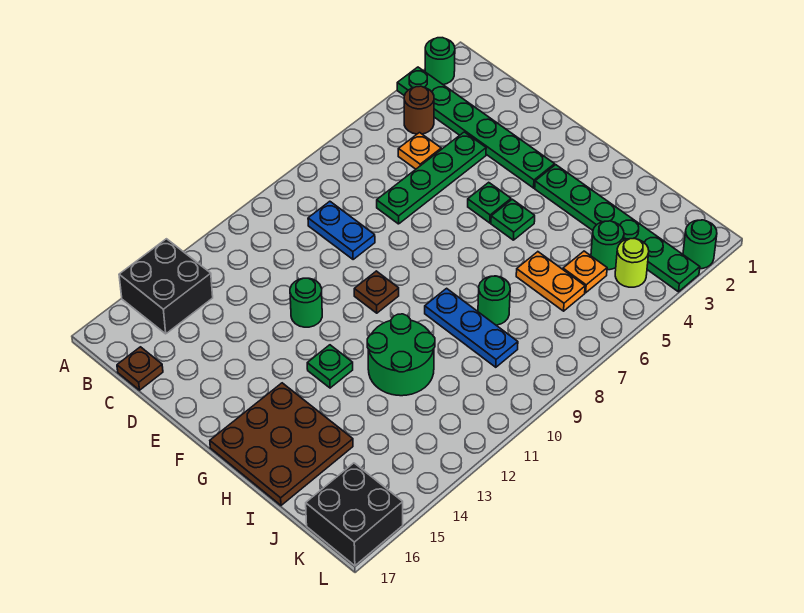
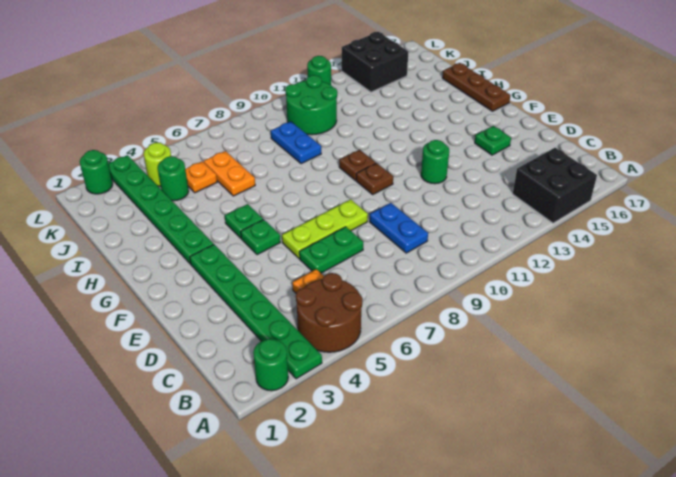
brown 1x1 round brick [404,86,434,134] -> brown 2x2 round brick [296,273,363,352]
brown 1x1 plate [117,347,163,390] -> brown 1x1 plate moved to [339,150,376,180]
green 1x4 plate [377,132,486,224] -> green 1x2 plate [299,227,363,273]
none -> lime 1x3 plate [282,199,368,258]
green 1x1 plate [307,345,353,388] -> green 1x1 plate moved to [475,126,511,155]
brown 3x3 plate [210,383,353,505] -> brown 1x3 plate [443,63,511,111]
blue 1x3 plate [425,288,518,367] -> blue 1x2 plate [271,122,321,164]
green 2x2 round brick [367,314,435,396] -> green 2x2 round brick moved to [285,75,337,135]
green 1x1 round brick [478,276,510,325] -> green 1x1 round brick moved to [307,56,331,85]
black 2x2 brick [306,463,403,566] -> black 2x2 brick moved to [342,32,408,92]

